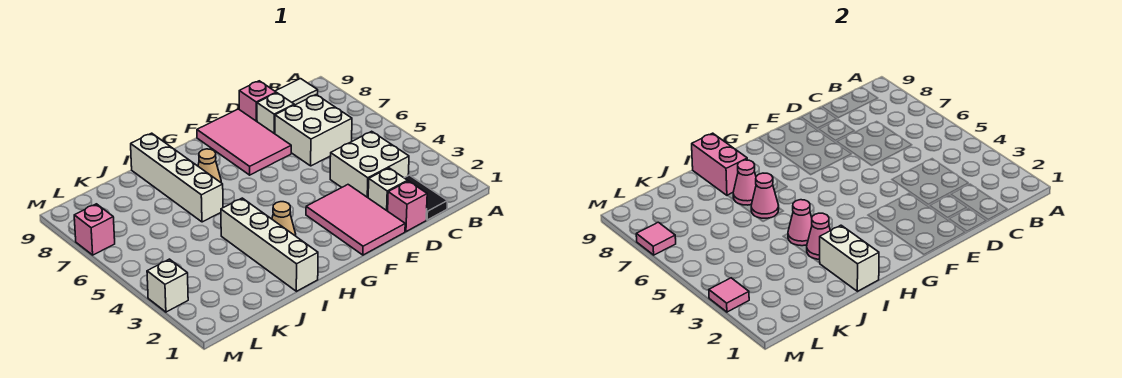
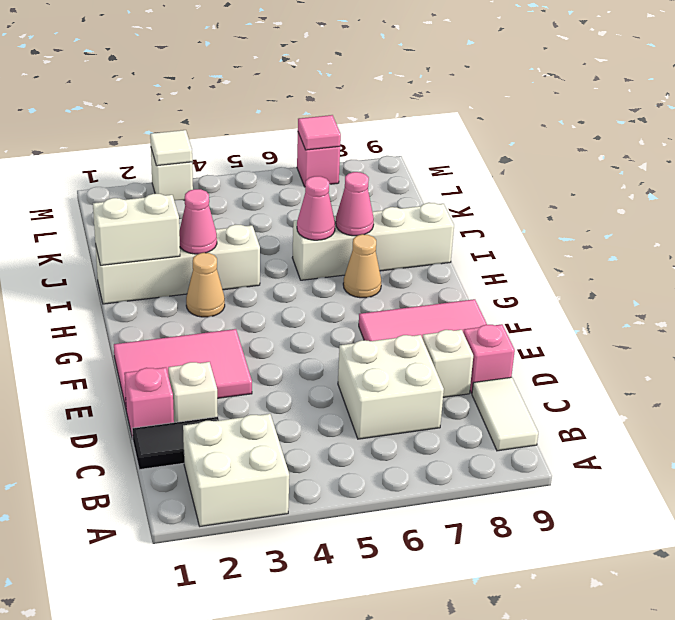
white 2x2 brick [330,131,409,198] -> white 2x2 brick moved to [183,414,289,526]
pink 1x1 cone [788,200,812,246] -> none
pink 1x2 brick [692,133,747,196] -> none
pink 1x1 tile [709,278,749,312] -> white 1x1 tile [150,130,192,166]

